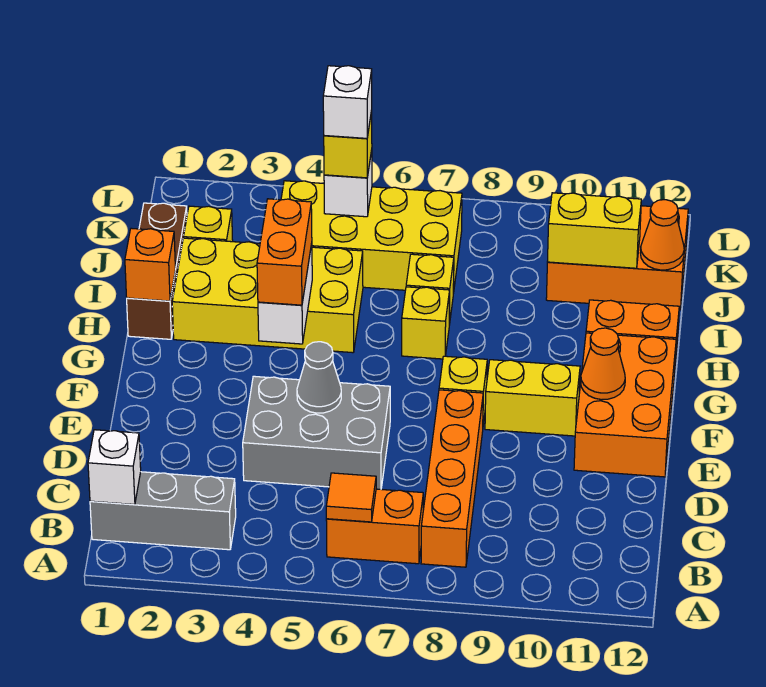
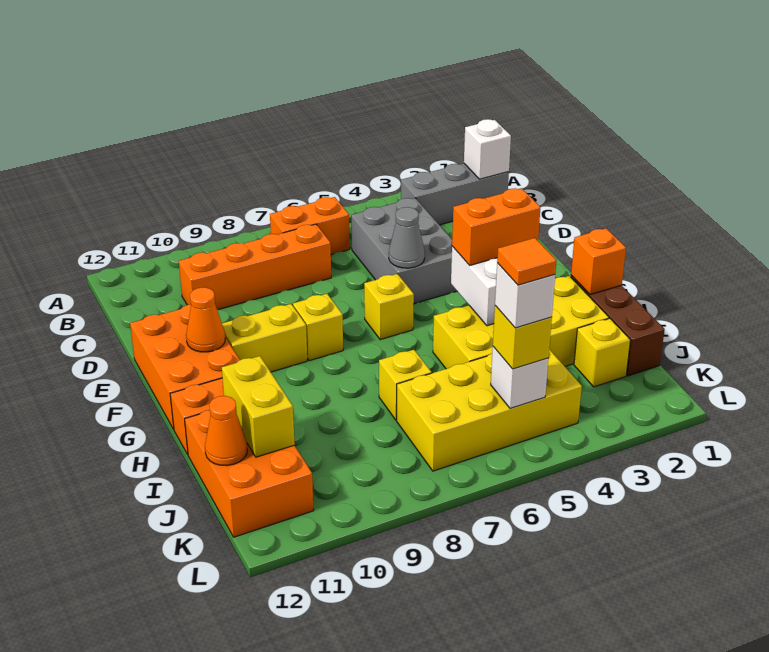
orange 1x1 tile [326,473,376,522] -> orange 1x1 tile moved to [497,238,556,285]
orange 1x4 brick [421,390,483,567] -> orange 1x4 brick turned to [179,224,331,310]
grey 2x3 brick [243,376,390,489] -> grey 2x3 brick turned to [351,198,457,304]
orange 1x2 brick [257,199,312,305] -> orange 1x2 brick turned to [452,188,541,265]
yellow 1x1 brick [402,287,450,359] -> yellow 1x1 brick moved to [364,274,414,340]
orange 2x3 brick [546,206,688,310] -> orange 2x3 brick turned to [185,410,314,537]
yellow 1x2 brick [547,193,641,268] -> yellow 1x2 brick turned to [222,356,295,457]

